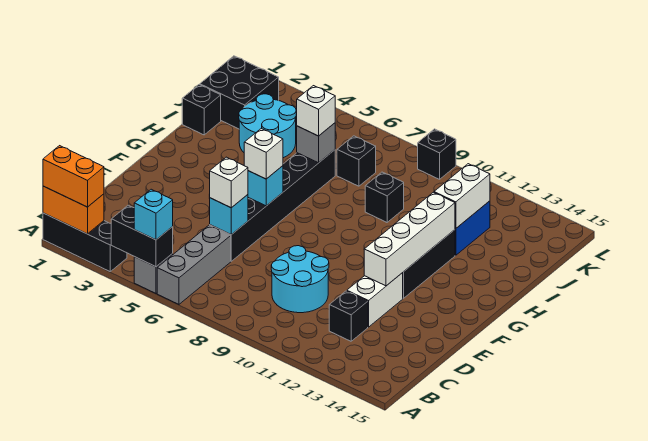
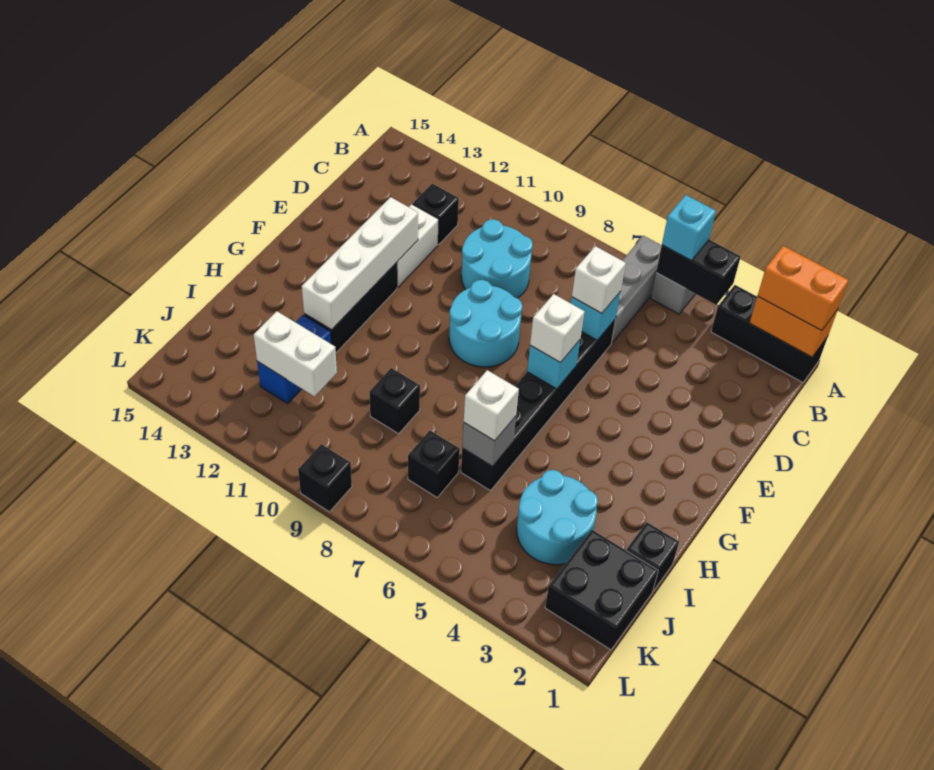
none -> cyan 2x2 round brick [449,280,522,367]
white 1x2 brick [434,164,490,229] -> white 1x2 brick turned to [254,311,337,397]

